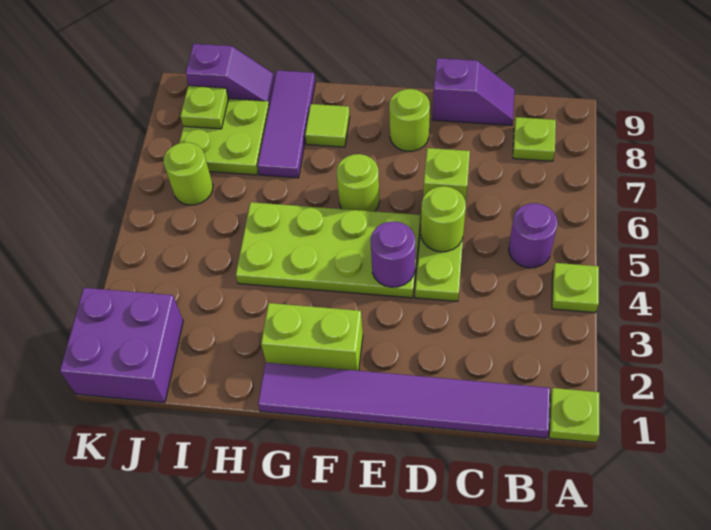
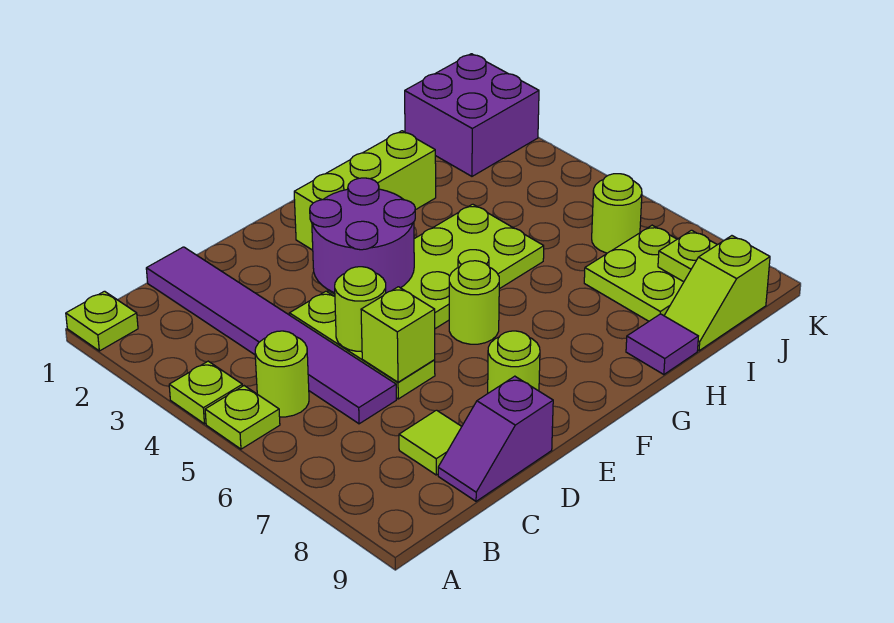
purple 1x6 tile [258,363,550,438] -> purple 1x6 tile turned to [146,247,396,424]
purple 1x1 round brick [509,203,558,268] -> lime 1x1 round brick [255,331,309,417]
lime 1x1 plate [513,117,556,161] -> lime 1x1 plate moved to [205,386,280,449]
purple 1x1 round brick [371,221,415,287] -> purple 2x2 round brick [310,178,415,293]
lime 1x2 brick [261,303,363,371] -> lime 1x3 brick [294,131,436,250]
lime 1x1 tile [305,104,350,147] -> lime 1x1 tile moved to [399,410,462,475]
purple 1x3 tile [258,70,315,178] -> purple 1x1 tile [626,314,698,375]
purple 1x2 slope [186,44,275,105] -> lime 1x2 slope [664,236,770,351]

